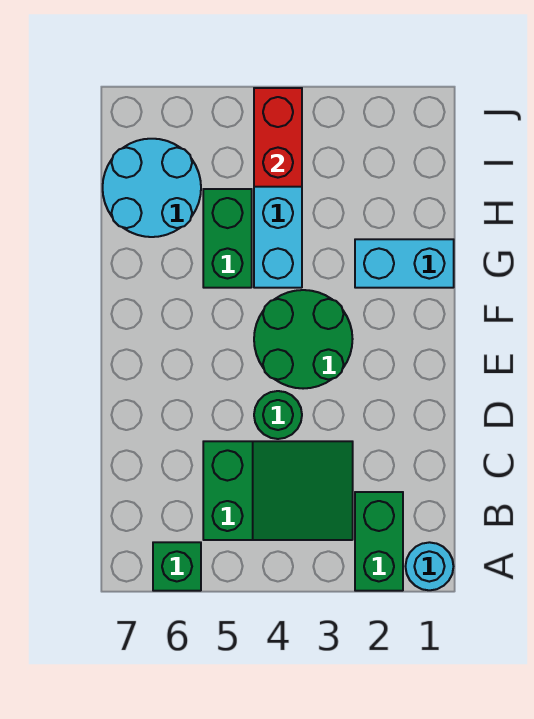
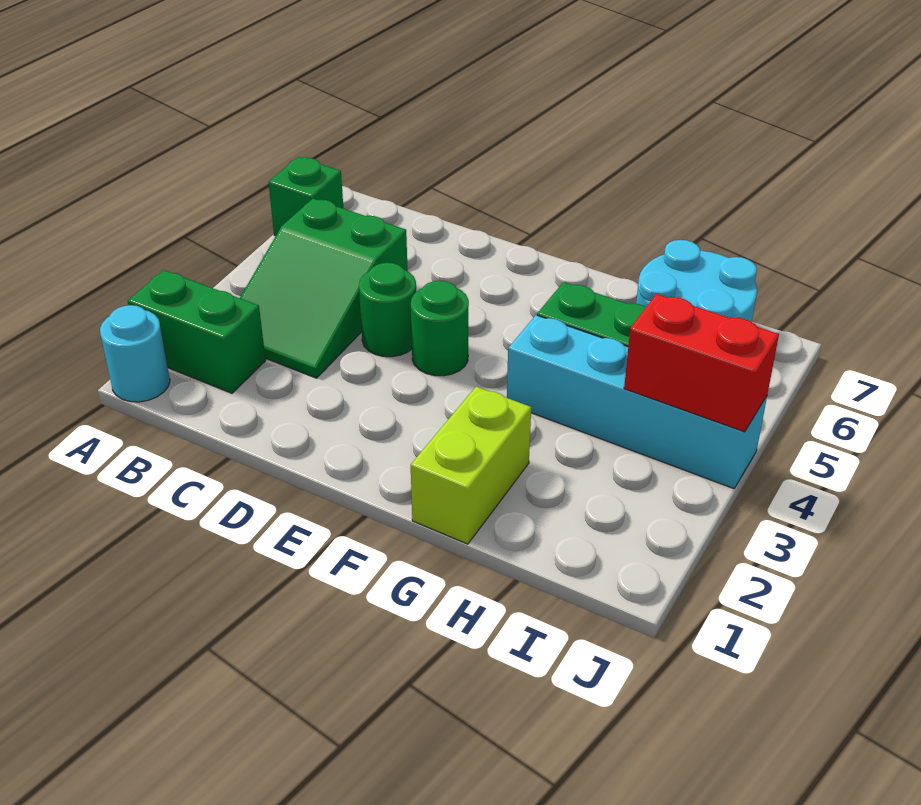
green 2x2 round brick [254,290,353,389] -> green 1x1 round brick [411,281,469,376]
cyan 1x2 brick [355,239,454,288] -> lime 1x2 brick [411,387,531,544]

